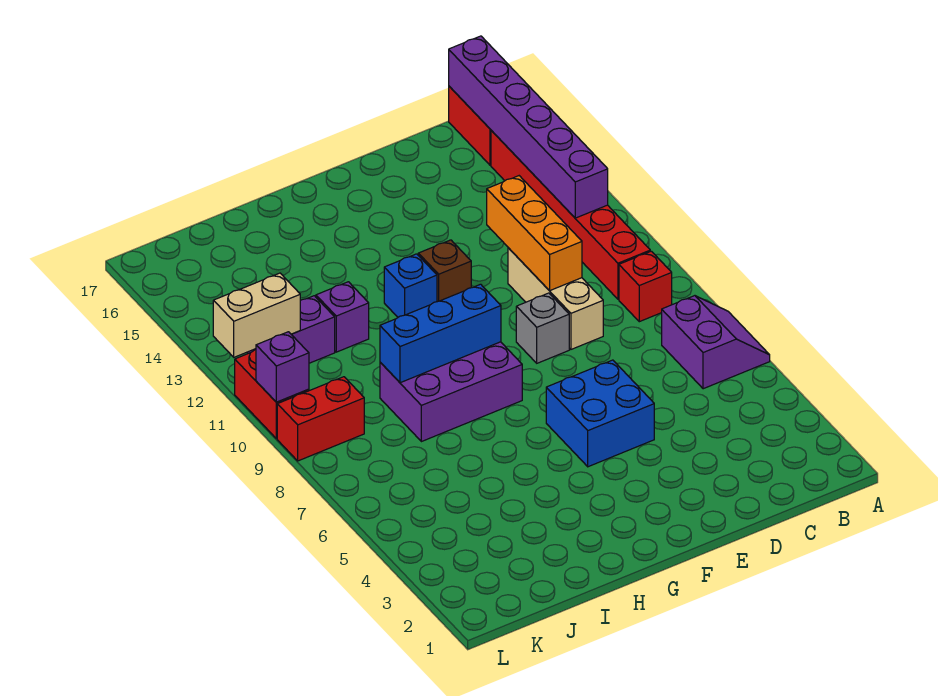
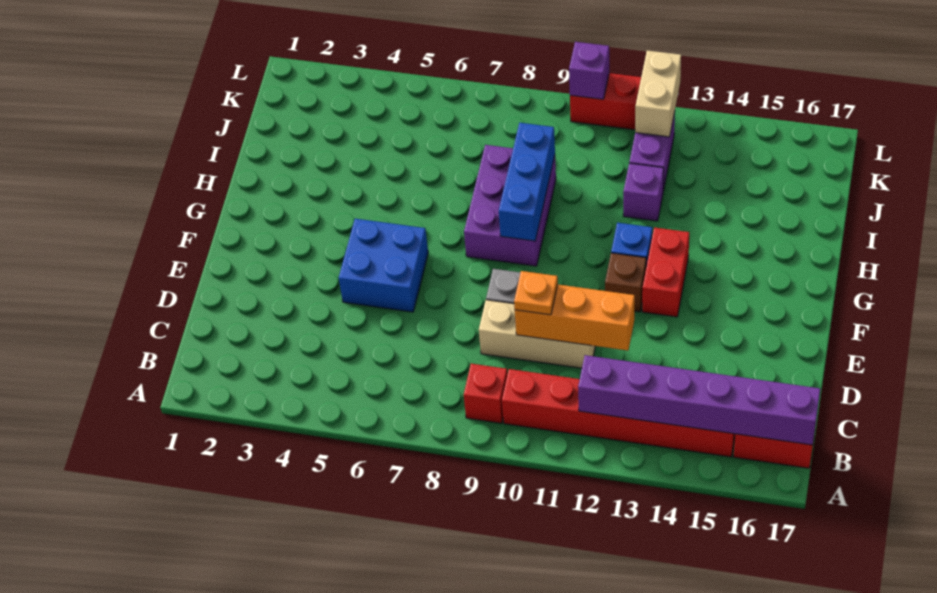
purple 2x2 slope [662,296,770,389] -> none
none -> orange 1x1 plate [514,271,558,315]
red 1x2 brick [277,377,364,461] -> red 1x2 brick moved to [642,228,689,317]

